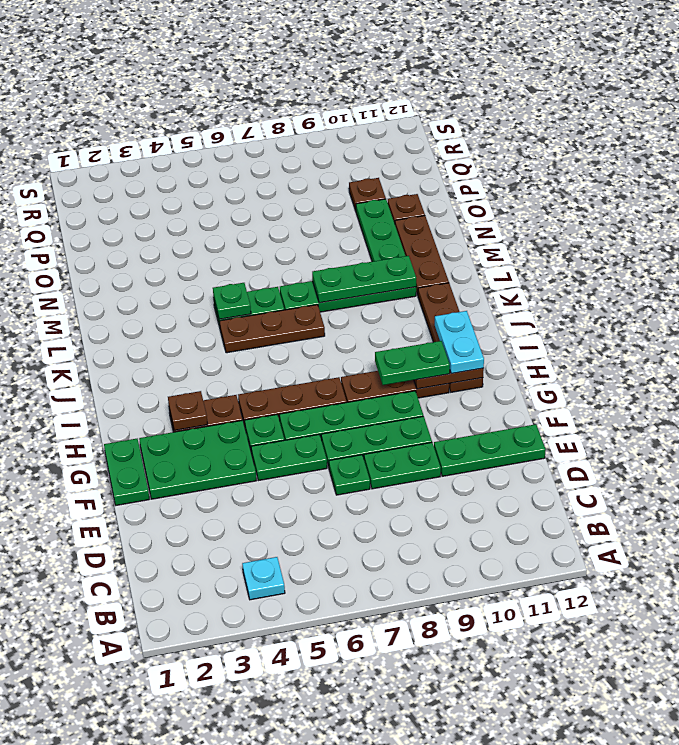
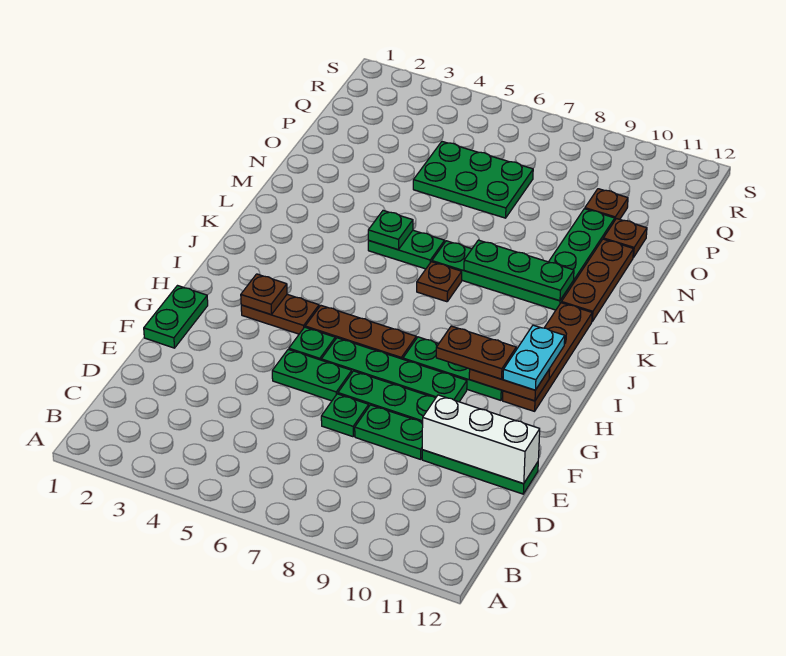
cyan 1x1 plate [242,557,285,600] -> none
none -> white 1x3 brick [422,395,540,484]
green 2x3 plate [139,420,257,499] -> green 2x3 plate moved to [413,142,533,218]
brown 1x3 plate [341,371,449,402] -> green 1x3 plate [403,337,503,400]
green 1x2 plate [375,341,450,385] -> brown 1x2 plate [436,326,516,379]
brown 1x3 plate [219,305,325,353] -> brown 1x1 plate [417,262,462,302]

